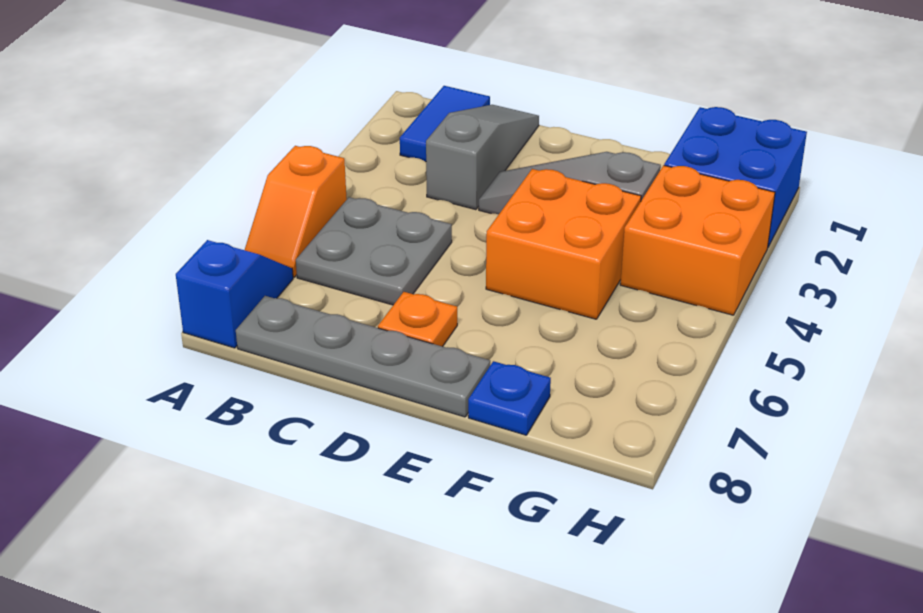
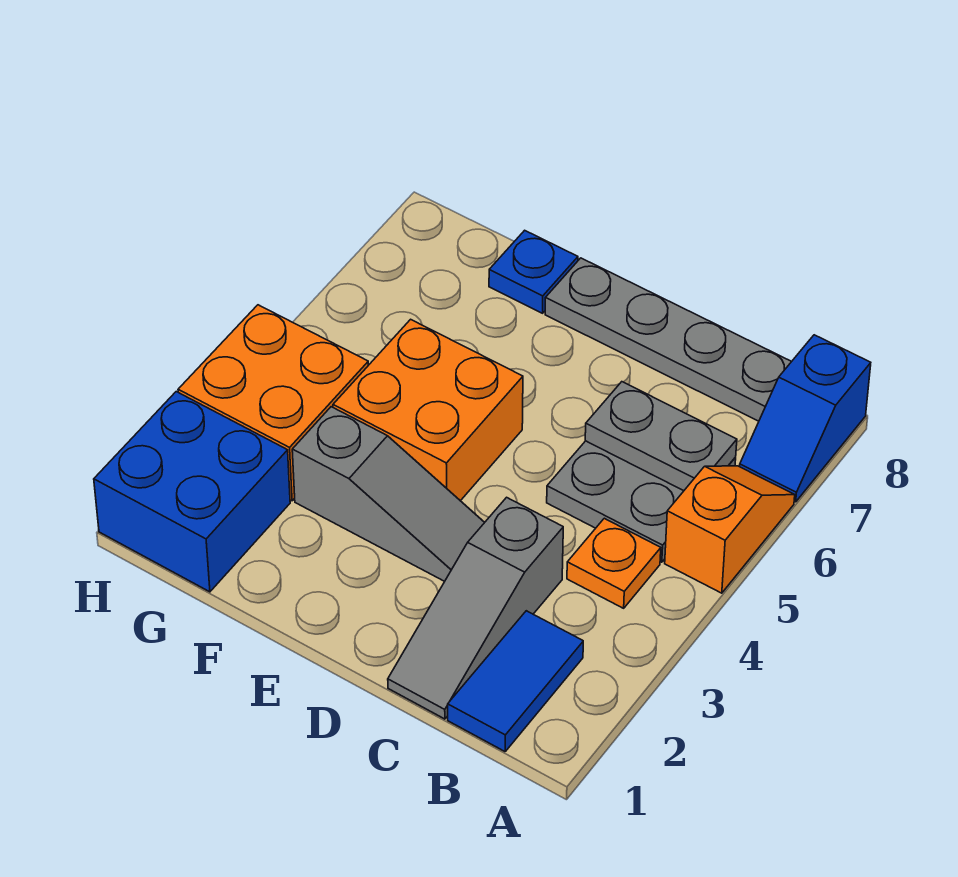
none -> grey 1x2 plate [585,382,737,491]
orange 1x1 plate [378,292,457,347] -> orange 1x1 plate moved to [567,518,661,608]

